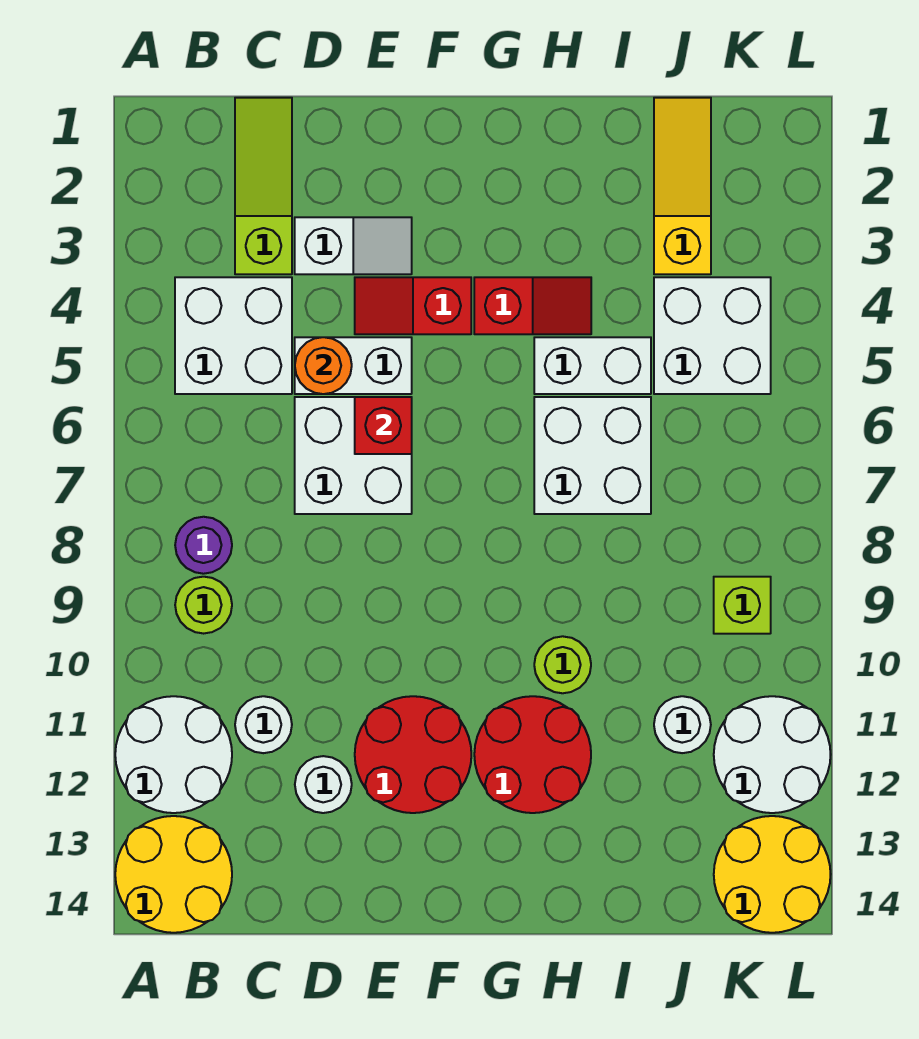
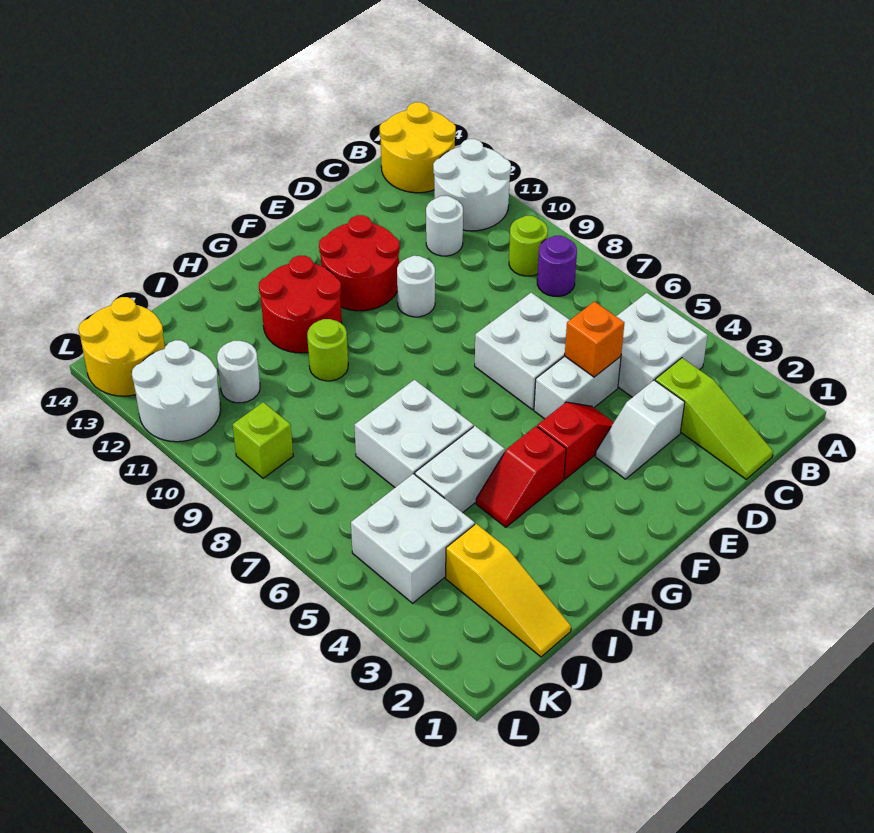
orange 1x1 round brick [295,337,352,394] -> orange 1x1 brick [565,301,624,377]
white 1x1 round brick [295,756,352,813] -> white 1x1 round brick moved to [397,256,435,317]
red 1x1 brick [355,397,412,454] -> none

